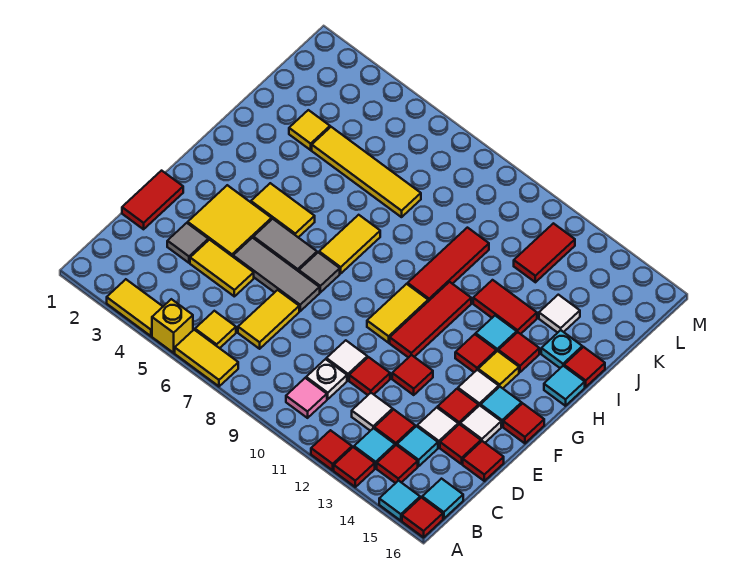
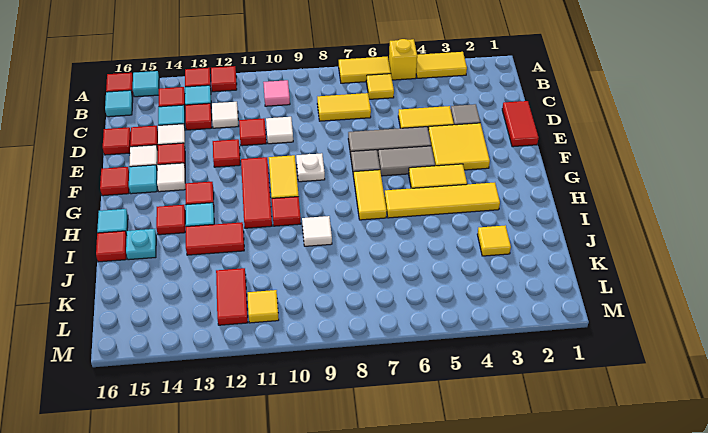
yellow 1x2 tile [238,290,299,349] -> yellow 1x2 tile turned to [317,93,371,121]
white 1x1 plate [306,359,347,399] -> white 1x1 plate moved to [296,153,325,182]
yellow 1x1 tile [478,351,519,388] -> yellow 1x1 tile moved to [247,290,279,323]
red 1x3 tile [408,228,489,301] -> red 1x1 tile [272,197,301,226]
yellow 1x4 tile [312,127,421,217] -> yellow 1x4 tile moved to [385,183,500,218]
white 1x1 tile [539,295,580,333] -> white 1x1 tile moved to [302,216,332,246]

